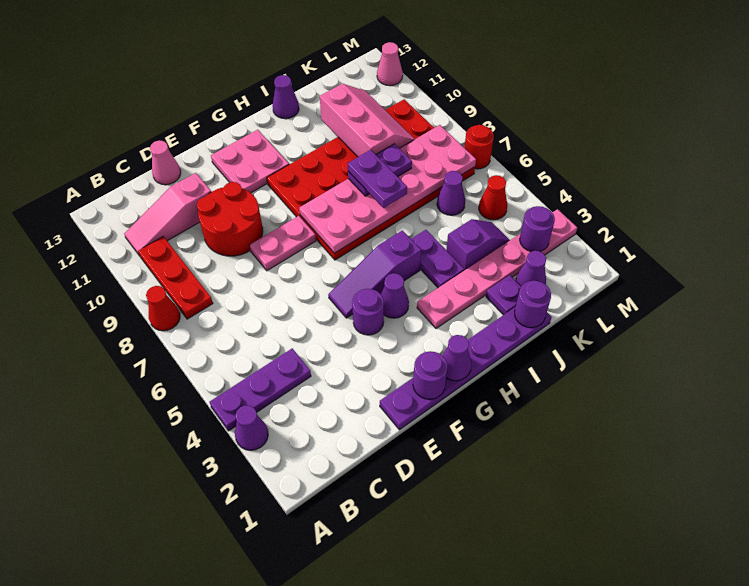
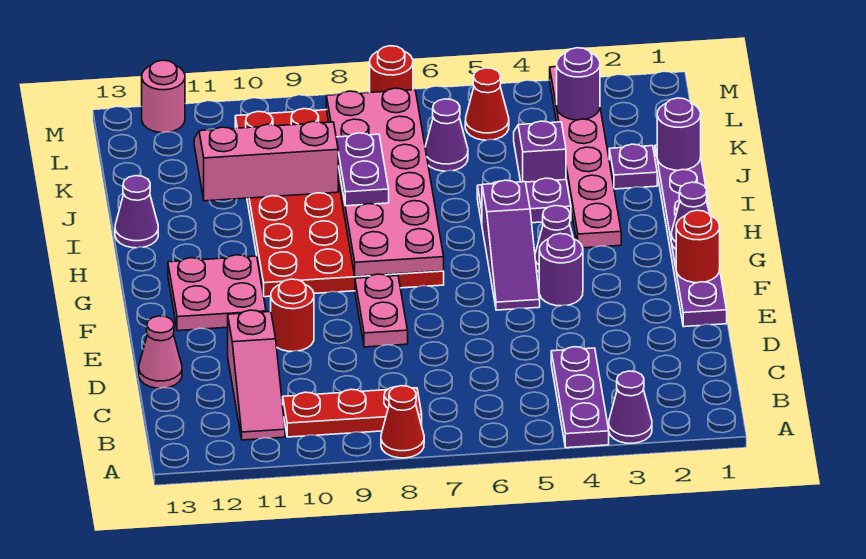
red 2x2 round brick [197,182,263,256] -> red 1x1 round brick [271,279,314,351]
purple 1x1 round brick [413,351,448,399] -> red 1x1 round brick [676,210,720,283]
purple 1x2 plate [348,150,407,208] -> none
purple 1x1 cone [516,251,546,286] -> none
pink 1x1 cone [377,42,403,86] -> pink 1x1 round brick [142,60,185,133]

